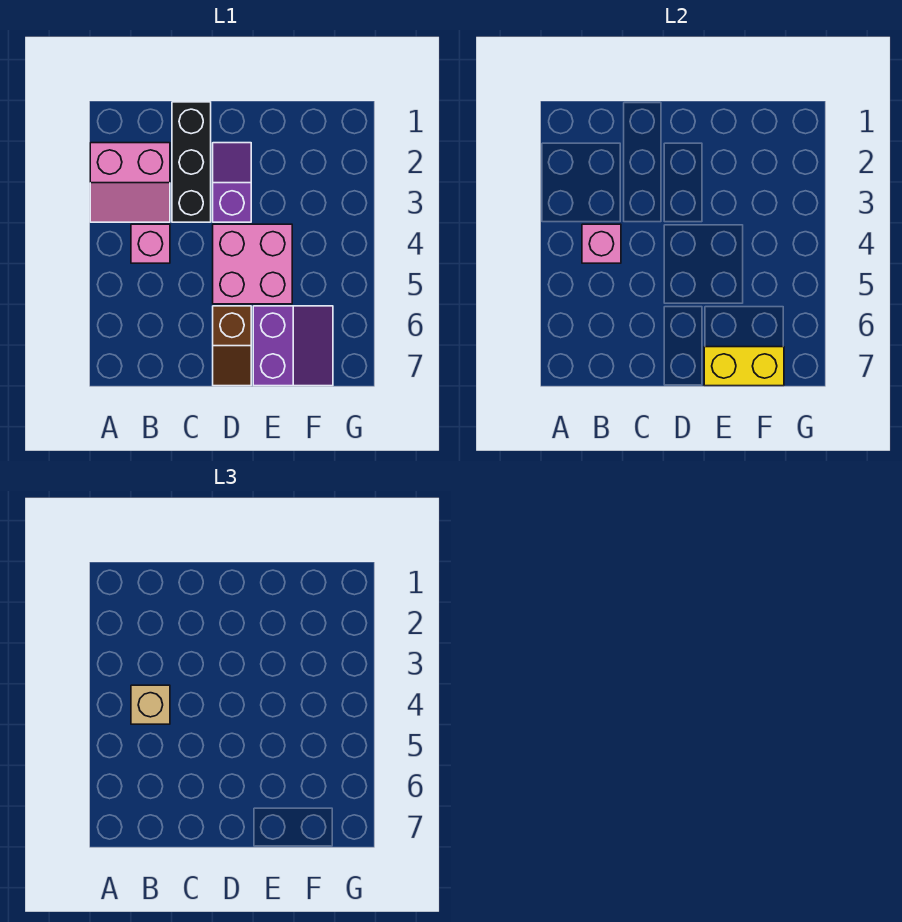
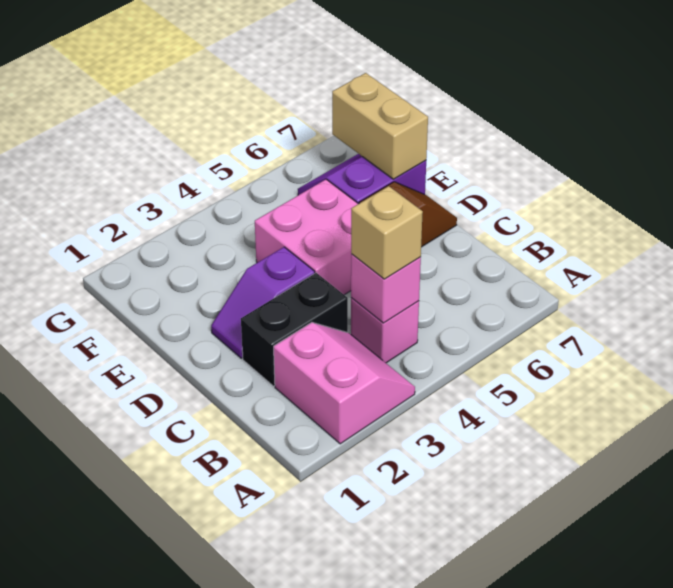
black 1x3 brick [172,102,211,222] -> black 1x2 brick [241,273,348,386]
yellow 1x2 brick [704,347,784,386] -> tan 1x2 brick [332,73,428,179]

